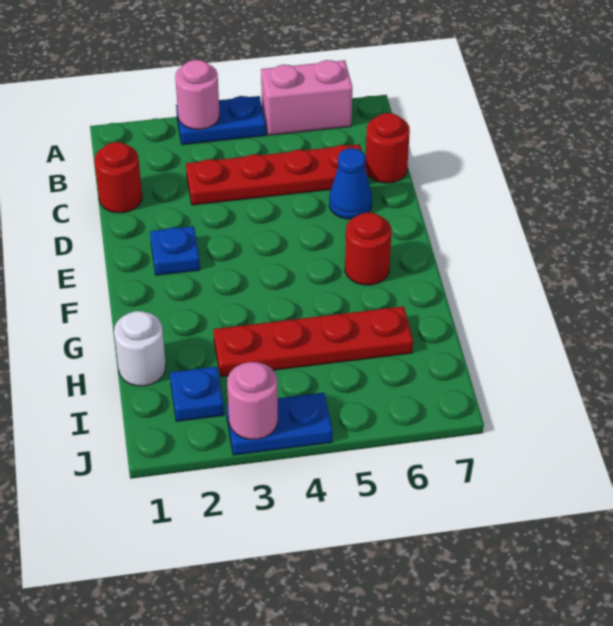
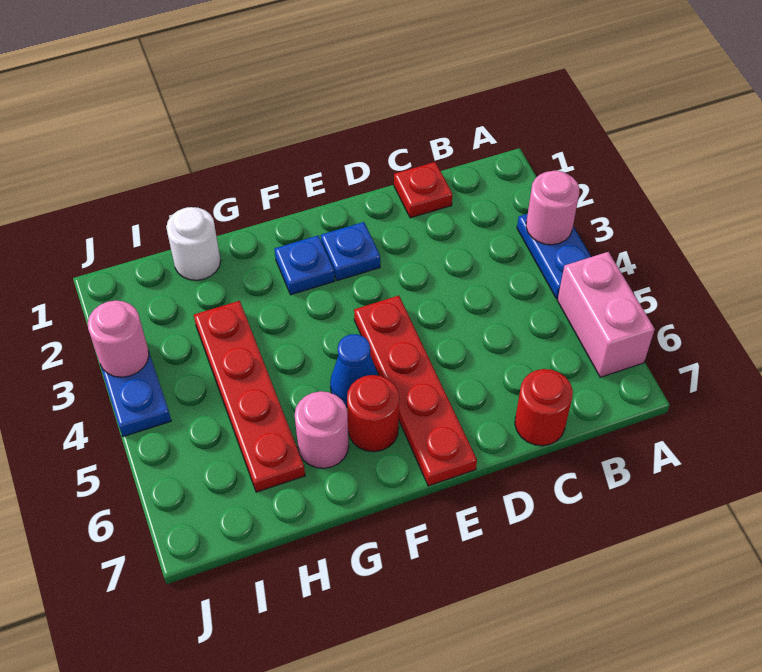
red 1x1 round brick [94,142,142,213] -> red 1x1 plate [394,162,453,218]
red 1x4 plate [186,144,368,205] -> red 1x4 plate moved to [354,296,477,486]
blue 1x1 cone [329,148,372,219] -> blue 1x1 cone moved to [330,334,378,407]
none -> pink 1x1 round brick [295,391,349,468]
blue 1x1 plate [170,367,224,421] -> blue 1x1 plate moved to [275,236,335,295]

